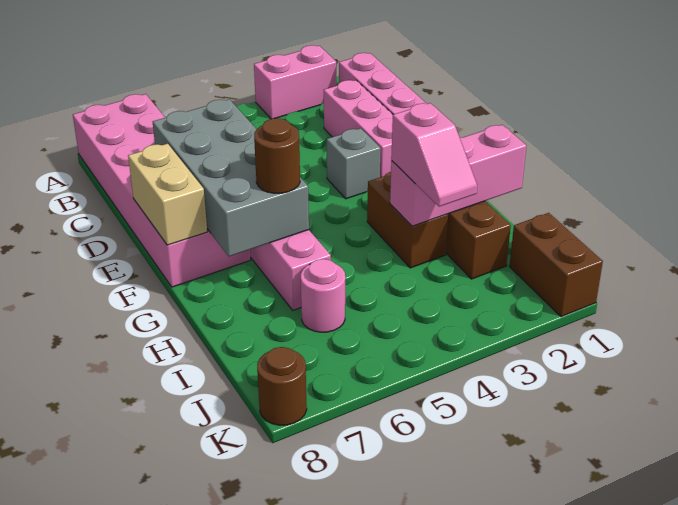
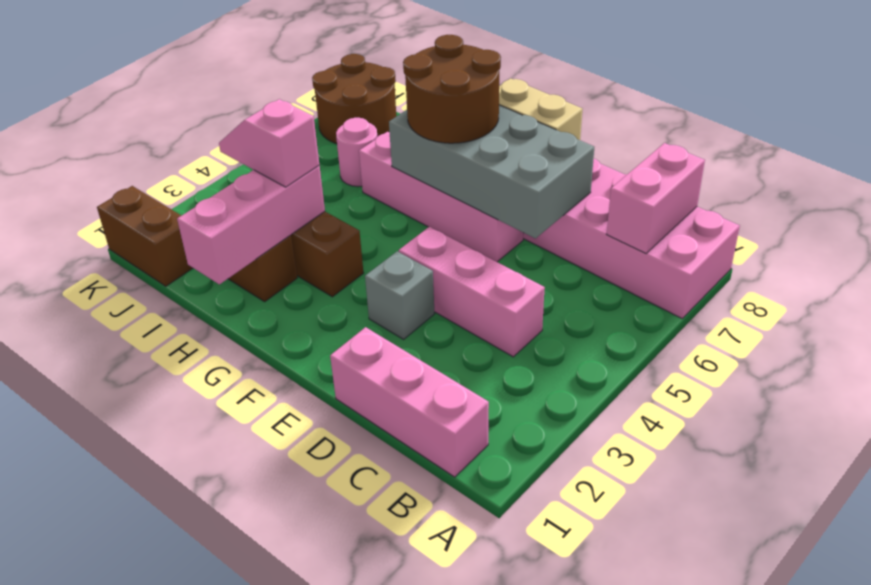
pink 1x2 brick [254,45,337,119] -> pink 1x2 brick moved to [607,143,705,253]
pink 1x3 brick [324,80,393,177] -> pink 1x3 brick moved to [399,227,545,357]
brown 1x1 round brick [254,118,300,193] -> brown 2x2 round brick [403,35,501,143]
brown 1x1 round brick [257,347,307,425] -> brown 2x2 round brick [312,54,396,144]

